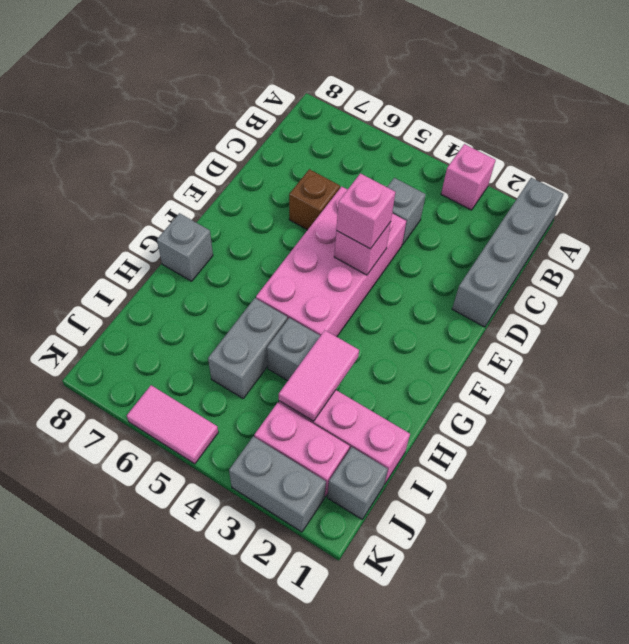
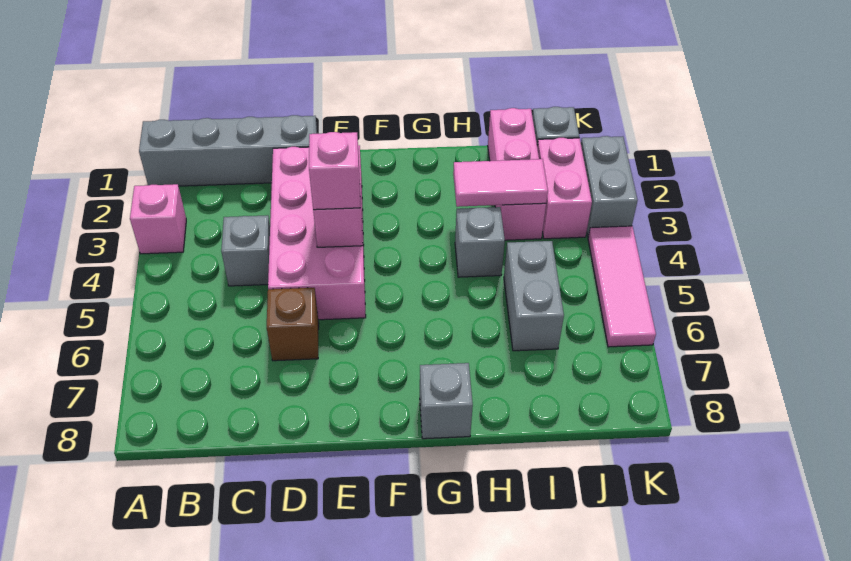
pink 2x4 brick [256,187,406,337] -> pink 2x4 brick turned to [268,145,366,320]
grey 1x2 brick [208,298,287,398] -> grey 1x2 brick turned to [504,241,564,351]
pink 1x2 tile [127,385,218,464] -> pink 1x3 tile [588,226,656,347]

